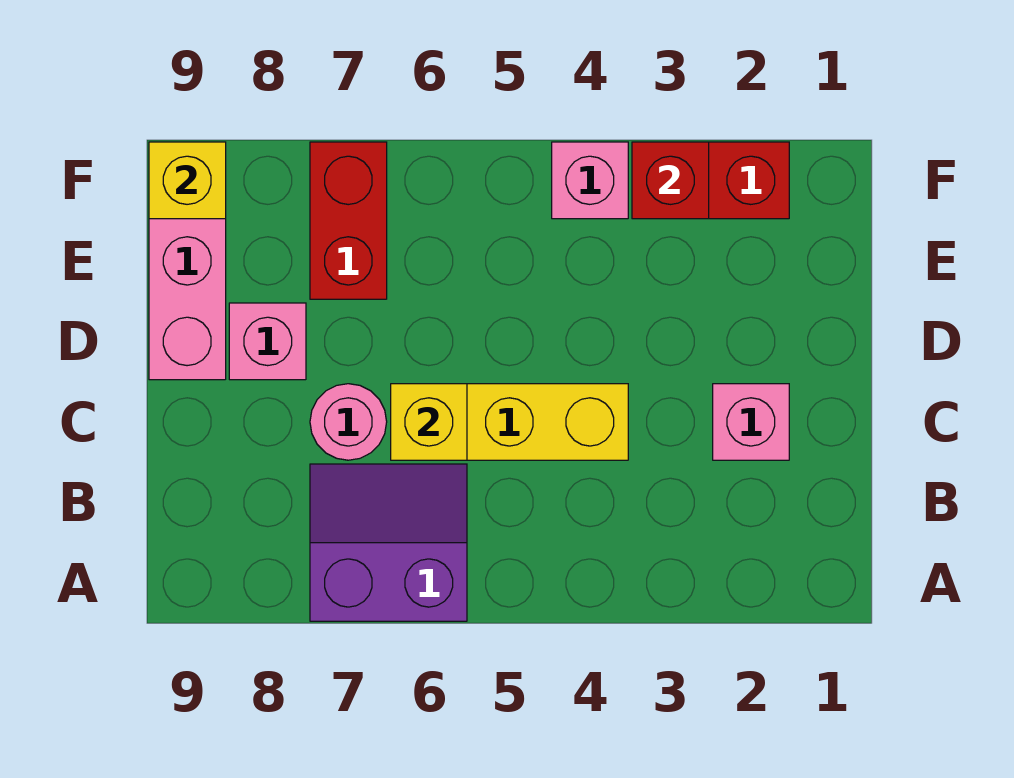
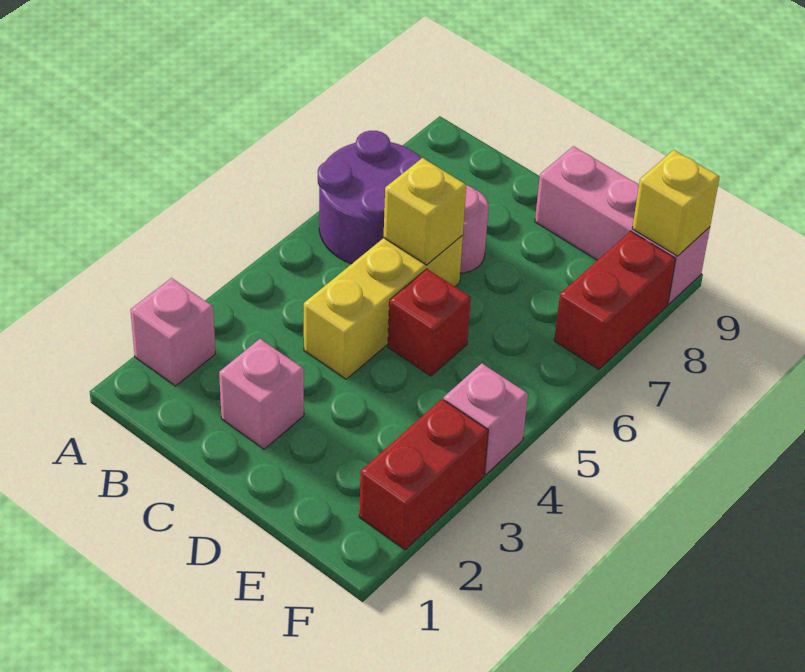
purple 2x2 slope [310,464,467,621] -> purple 2x2 round brick [318,131,431,264]
pink 1x1 brick [229,303,306,380] -> pink 1x1 brick moved to [130,278,215,386]
red 1x2 brick [310,142,387,299] -> red 1x2 brick turned to [554,231,676,369]
red 1x1 brick [632,142,709,219] -> red 1x1 brick moved to [388,269,471,376]

